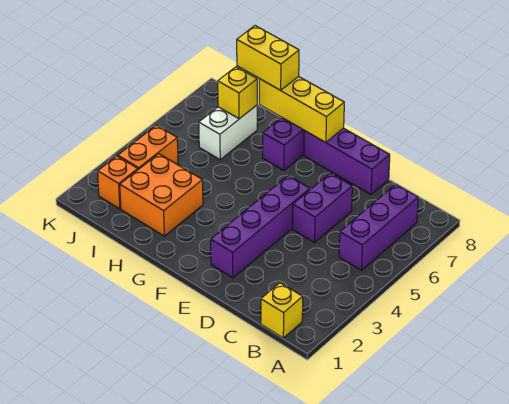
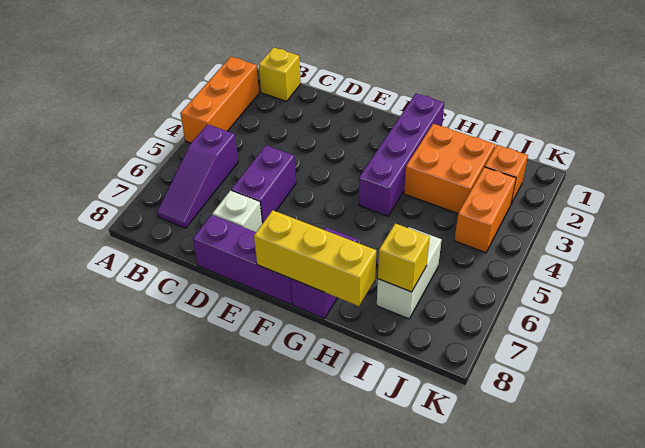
none -> orange 1x3 brick [180,57,259,143]
purple 1x3 brick [339,184,418,270] -> purple 1x3 slope [157,124,238,228]
none -> white 1x1 brick [212,191,262,232]
purple 1x4 brick [211,176,310,278] -> purple 1x4 brick moved to [359,94,444,216]
yellow 1x2 brick [237,26,299,90] -> none

